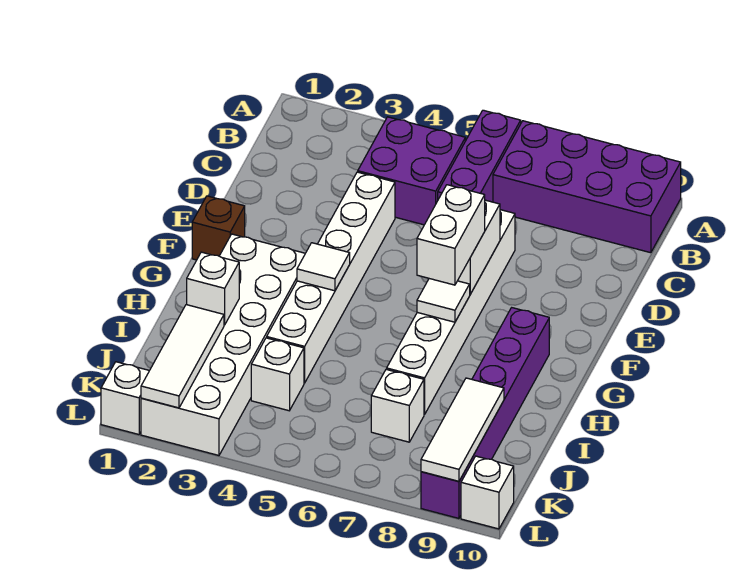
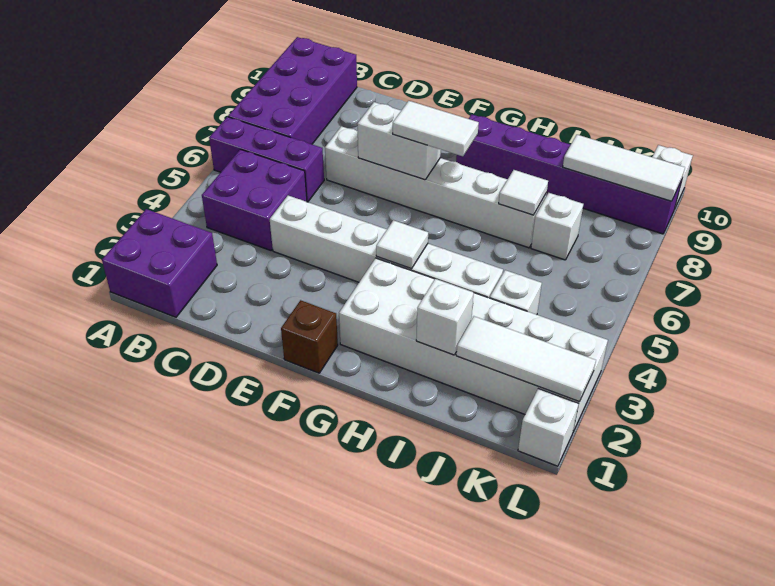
none -> purple 2x2 brick [102,209,217,317]
white 1x2 brick [417,185,485,285] -> white 1x2 tile [393,101,479,156]
white 1x1 tile [417,279,470,322] -> white 1x1 tile moved to [499,170,548,215]

